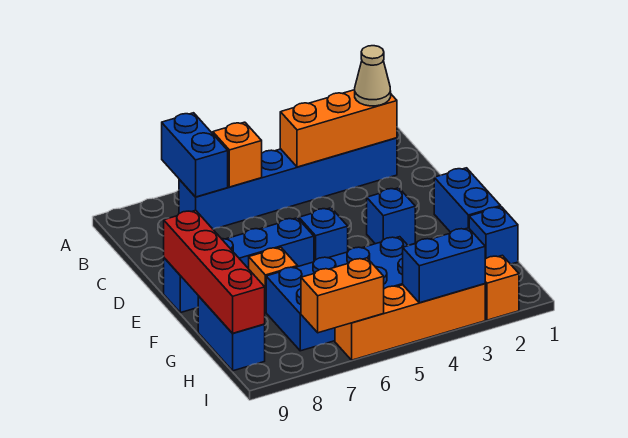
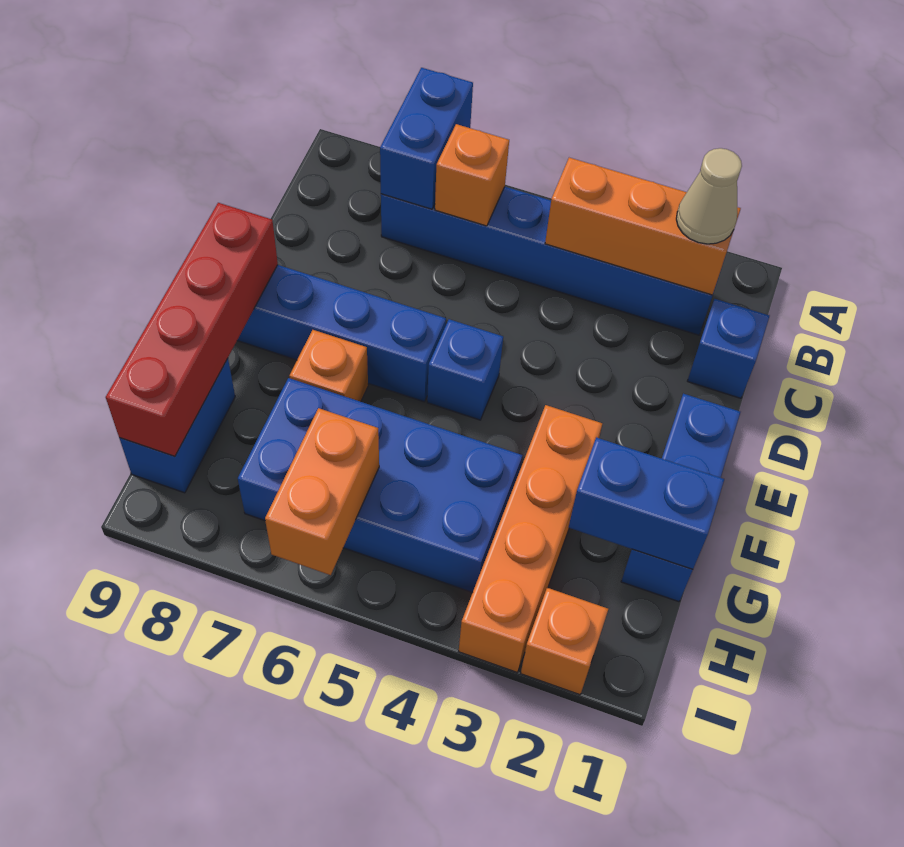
blue 1x1 brick [367,188,415,245] -> blue 1x1 brick moved to [688,299,769,398]
orange 1x4 brick [335,284,485,360] -> orange 1x4 brick turned to [459,405,602,672]
blue 1x2 brick [403,228,485,303] -> blue 1x2 brick moved to [569,437,724,569]
orange 1x2 brick [301,258,384,333] -> orange 1x2 brick turned to [265,408,379,575]

